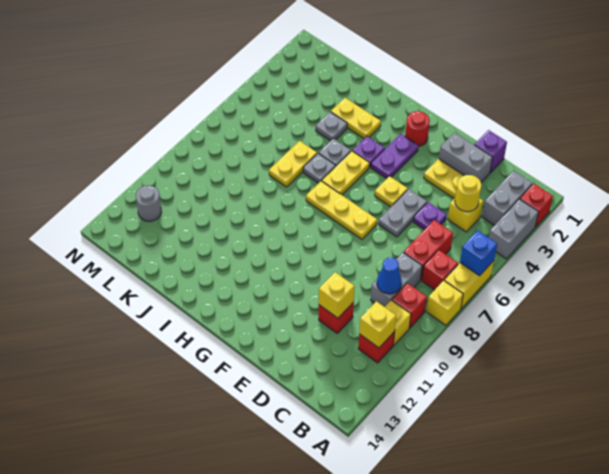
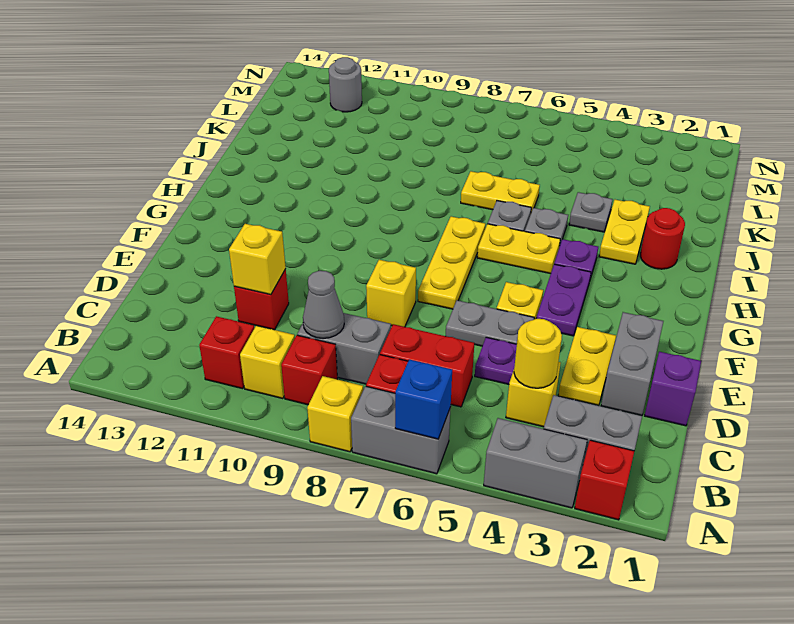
yellow 1x2 brick [444,261,494,308] -> grey 1x2 brick [351,386,451,474]
yellow 1x1 brick [359,301,396,348] -> yellow 1x1 brick moved to [366,260,416,327]
blue 1x1 cone [377,258,402,294] -> grey 1x1 cone [303,271,344,338]
red 1x1 round brick [405,111,430,146] -> red 1x1 round brick moved to [640,208,685,269]
purple 1x2 plate [371,134,418,179] -> purple 1x2 plate turned to [536,264,591,336]

